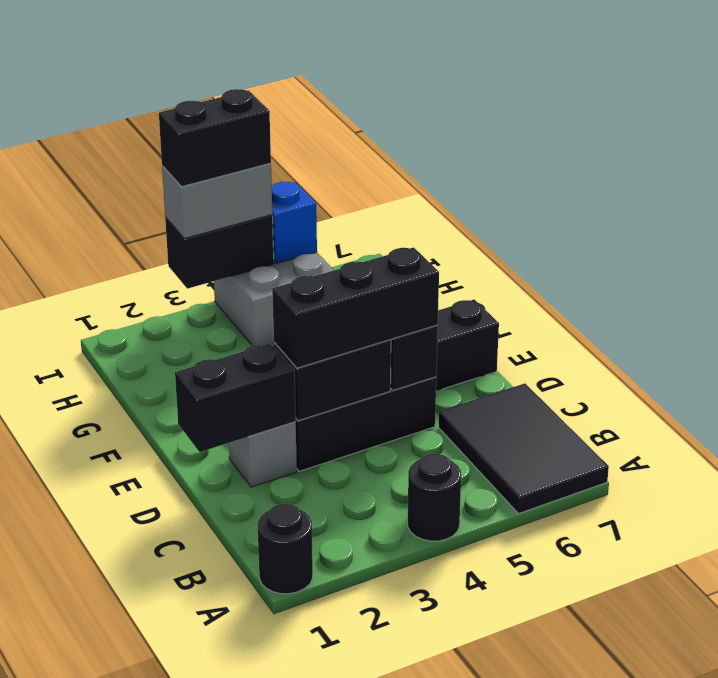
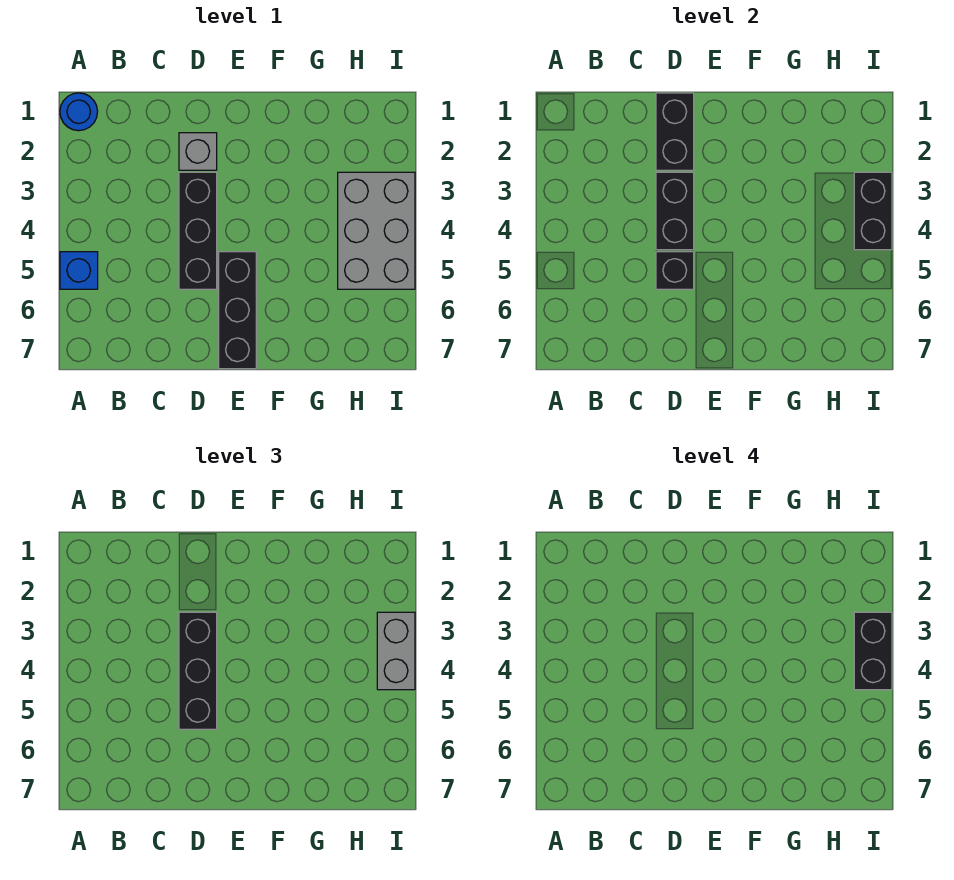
black 1x1 round brick [258,504,313,594] -> blue 1x1 round brick [60,93,98,131]
black 1x1 round brick [408,454,461,541] -> none
black 2x3 tile [438,383,609,514] -> none
grey 2x2 brick [214,252,334,345] -> grey 2x3 brick [338,172,415,289]
blue 1x1 brick [272,182,317,263] -> blue 1x1 brick moved to [60,252,98,289]

